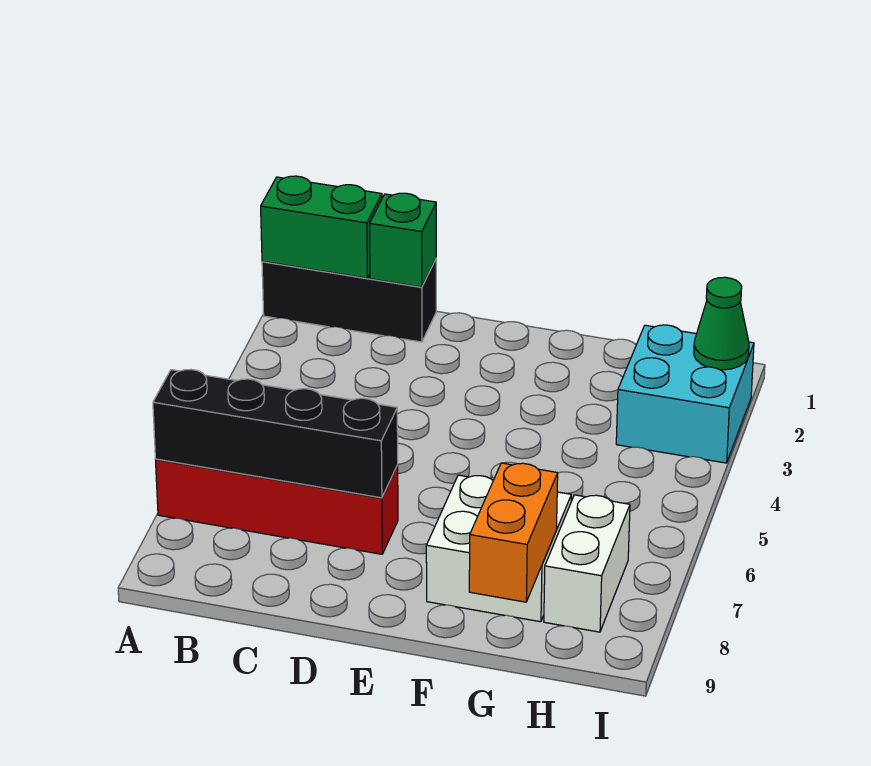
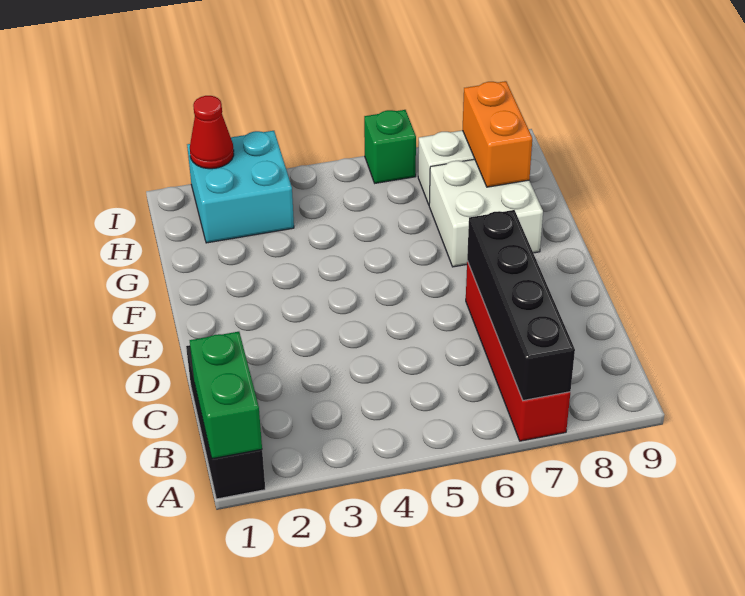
green 1x1 brick [370,193,436,287] -> green 1x1 brick moved to [364,110,416,183]
orange 1x2 brick [469,463,558,602] -> orange 1x2 brick turned to [463,81,532,187]
green 1x1 cone [694,277,749,370] -> red 1x1 cone [190,96,234,169]

